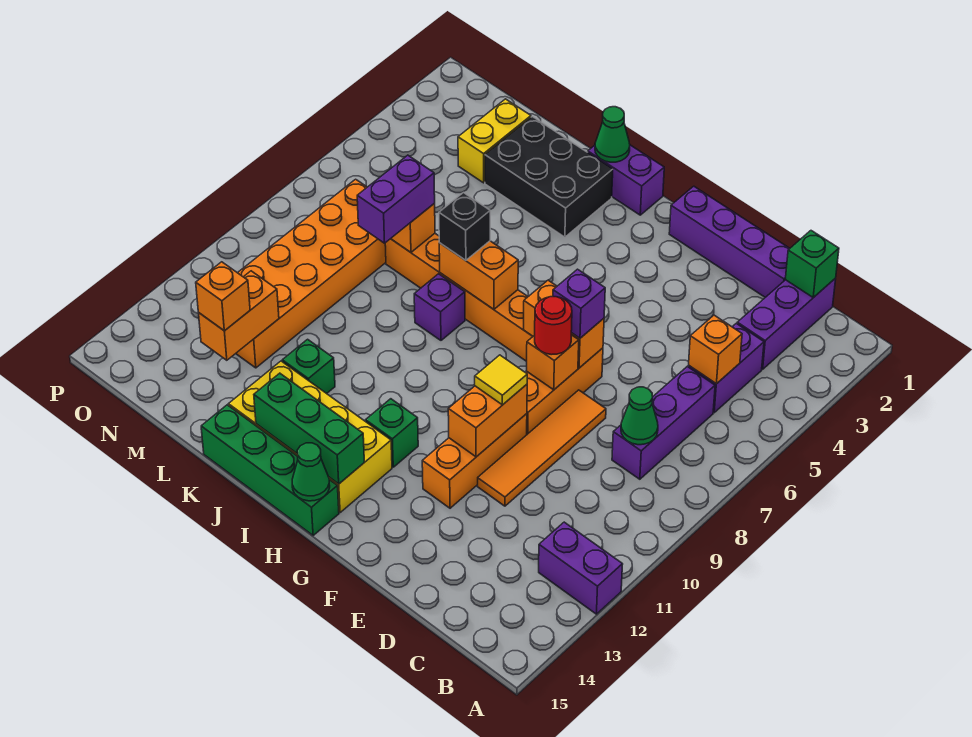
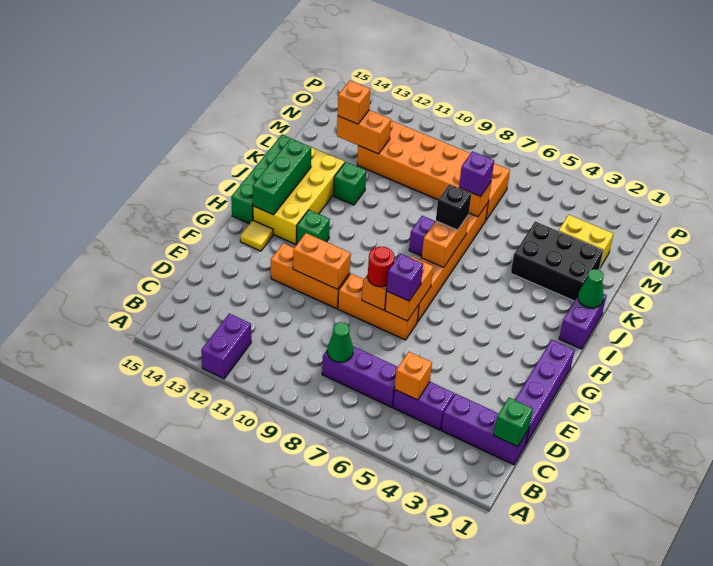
orange 1x4 tile [478,390,606,506] -> none
yellow 1x1 tile [475,355,527,405] -> yellow 1x1 tile moved to [240,220,273,251]
green 1x1 cone [292,443,330,501] -> none
black 2x3 brick [485,117,613,237] -> black 2x3 brick turned to [511,221,604,301]
purple 1x2 brick [357,155,435,243] -> purple 1x1 brick [459,151,494,197]

